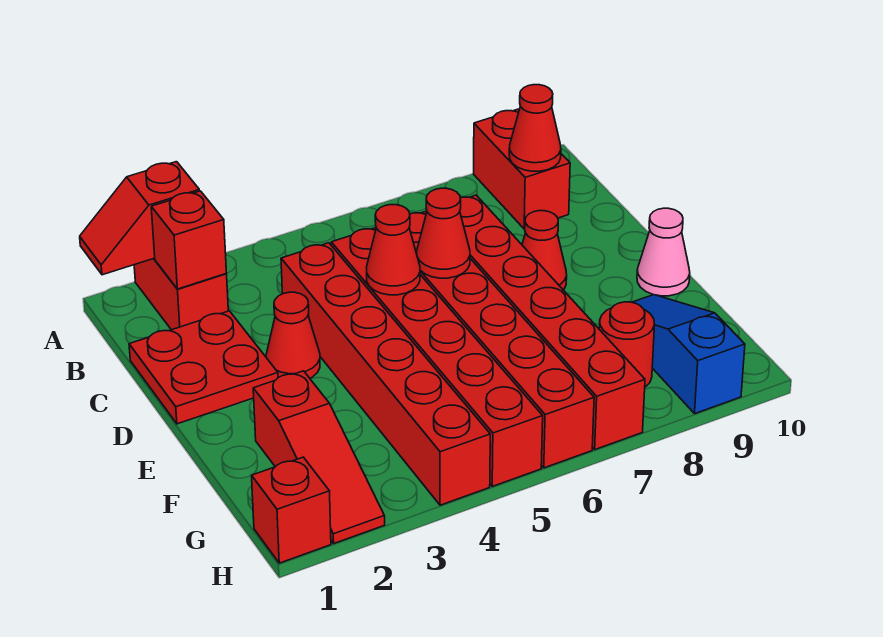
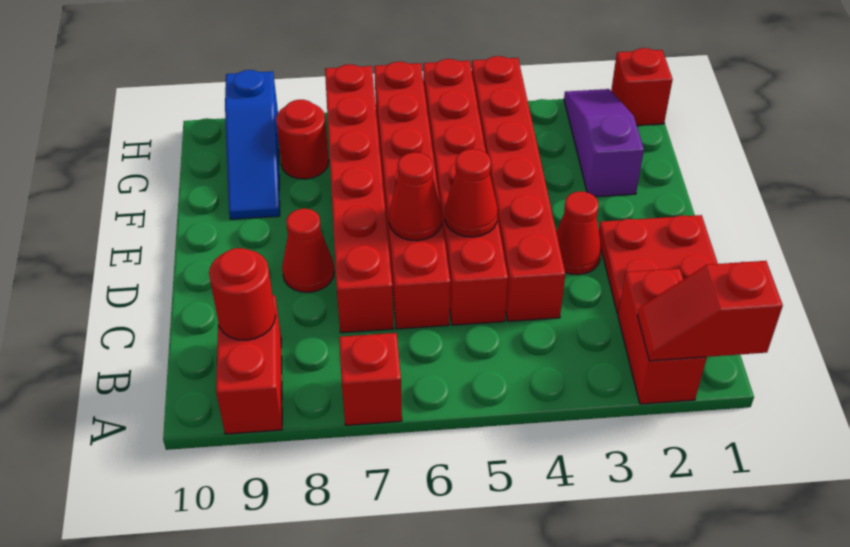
red 1x2 slope [80,162,199,275] -> red 1x2 slope turned to [638,261,783,361]
red 1x1 brick [151,191,226,289] -> red 1x1 brick moved to [339,333,402,425]
red 1x1 cone [509,85,561,171] -> red 1x1 round brick [209,248,275,340]
pink 1x1 cone [637,208,690,296] -> none
red 1x3 slope [253,371,385,543] -> purple 1x3 slope [564,89,644,197]

